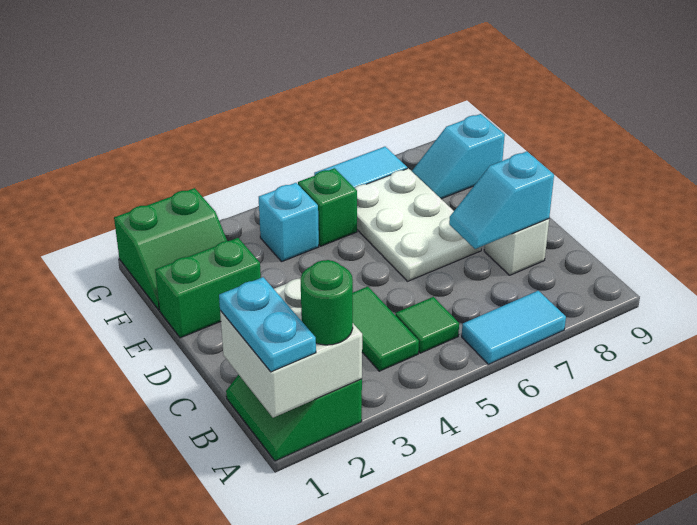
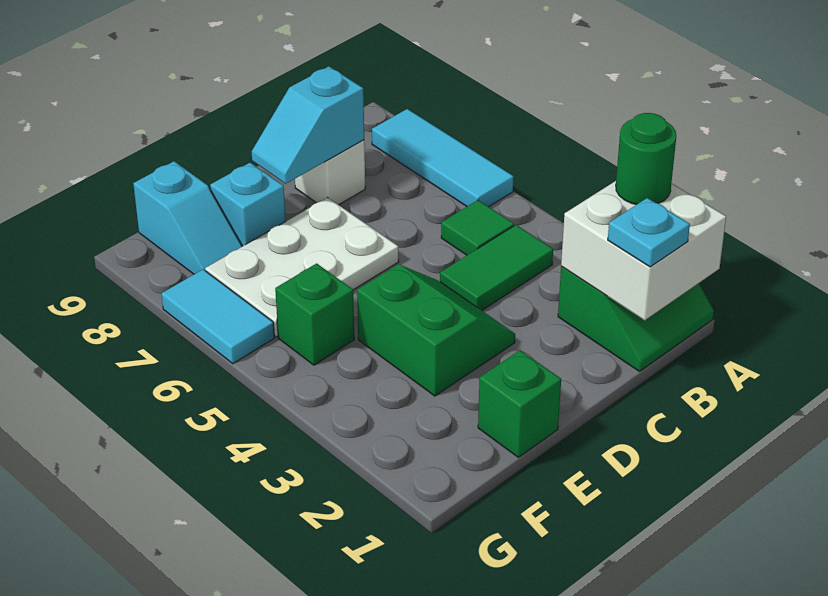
cyan 1x2 plate [219,277,316,372] -> cyan 1x1 plate [608,198,690,267]
cyan 1x2 tile [462,291,566,364] -> cyan 1x3 tile [372,109,514,207]
cyan 1x2 slope [449,152,554,249] -> cyan 1x2 slope turned to [252,66,364,184]
green 1x2 brick [155,238,261,338] -> green 1x1 brick [478,350,561,457]
green 2x2 slope [114,188,227,310] -> green 2x2 slope moved to [357,264,515,396]
cyan 1x1 brick [259,183,319,261] -> cyan 1x1 brick moved to [210,163,286,246]

